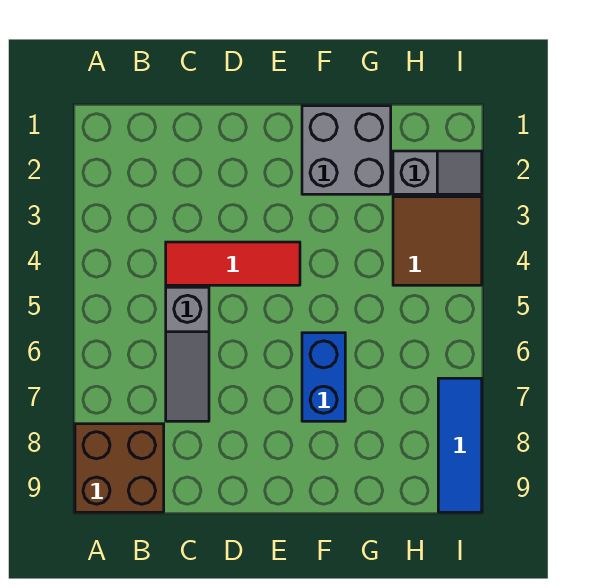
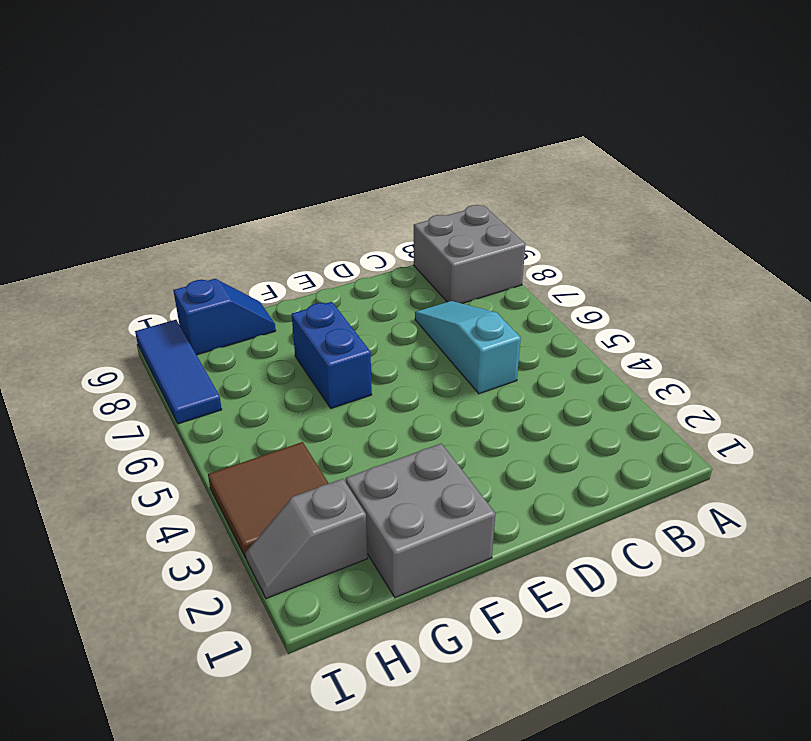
brown 2x2 brick [75,424,164,512] -> grey 2x2 brick [414,205,526,304]
red 1x3 tile [166,242,300,285] -> none
grey 1x3 slope [166,287,209,421] -> cyan 1x3 slope [415,301,521,394]
none -> blue 1x2 slope [173,279,276,355]

